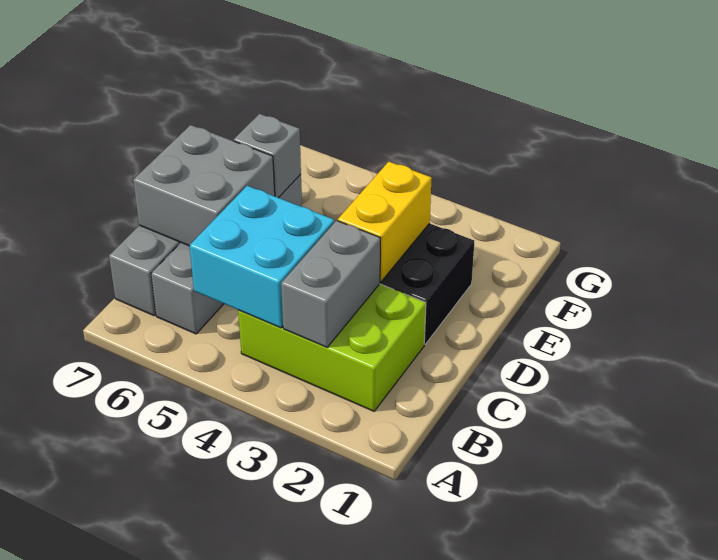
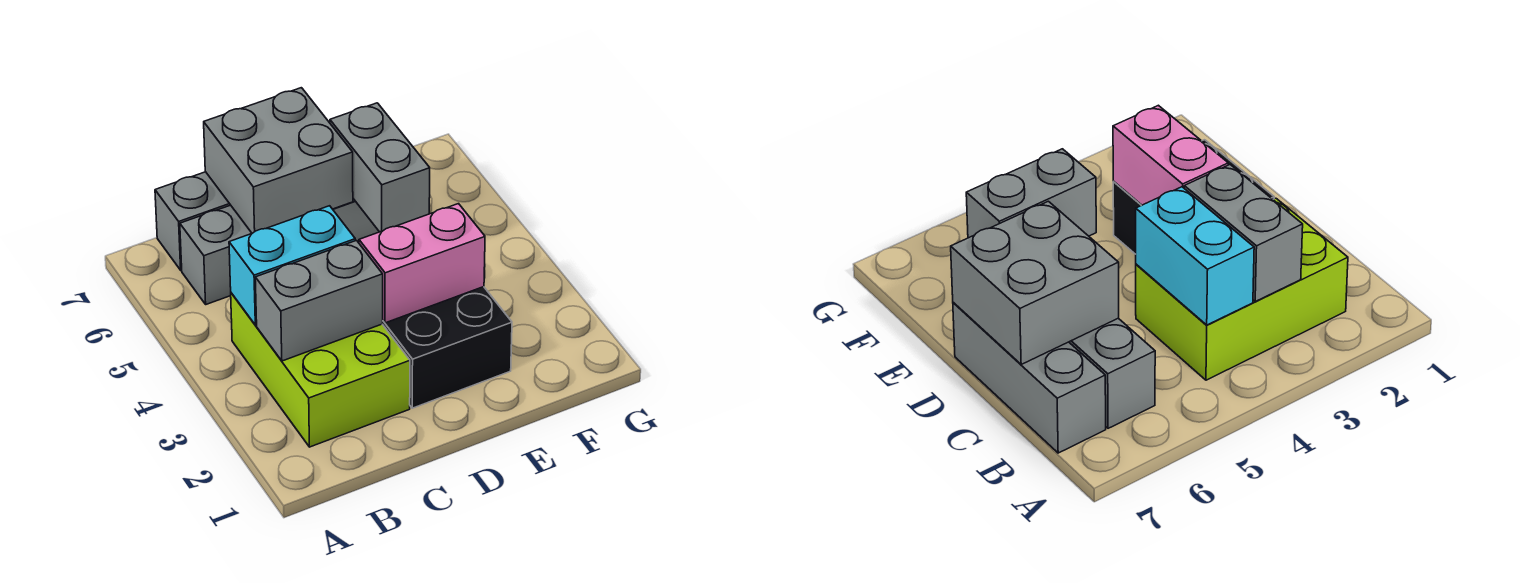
cyan 2x2 brick [190,186,334,328] -> cyan 1x2 brick [229,206,355,325]
yellow 1x2 brick [338,162,432,282] -> pink 1x2 brick [359,204,485,323]
grey 1x1 brick [234,114,301,198] -> grey 1x2 brick [330,103,430,232]

